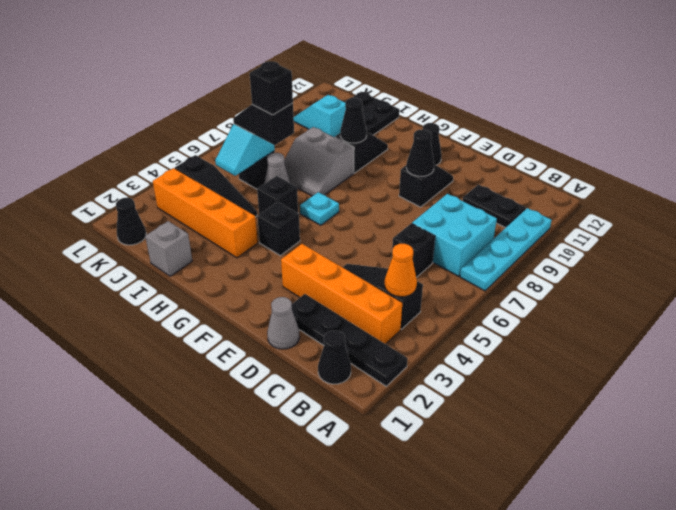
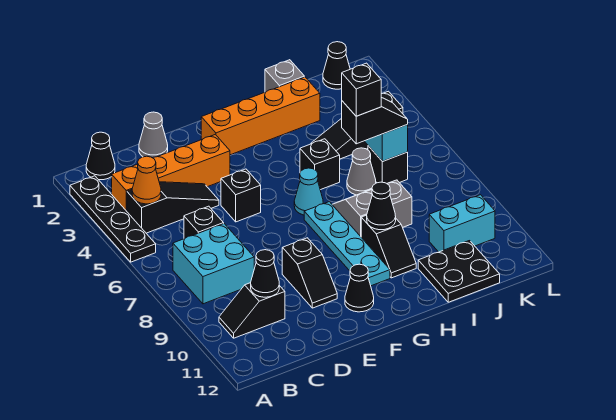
black 1x4 plate [292,294,408,386] -> black 1x4 plate turned to [70,176,156,262]
cyan 1x4 plate [460,208,552,291] -> cyan 1x4 plate moved to [304,202,390,286]
black 1x2 plate [463,184,526,228] -> black 1x2 slope [219,283,285,338]
black 1x1 cone [406,129,434,176] -> black 1x1 cone moved to [251,250,279,297]
black 1x1 brick [257,202,300,255] -> black 1x1 brick moved to [221,169,261,222]
cyan 1x1 plate [300,192,339,225] -> cyan 1x1 cone [294,168,323,215]
orange 1x4 brick [153,168,258,258] -> orange 1x4 brick moved to [201,77,320,155]
cyan 1x2 slope [294,95,346,137] -> cyan 1x2 brick [429,195,495,252]

